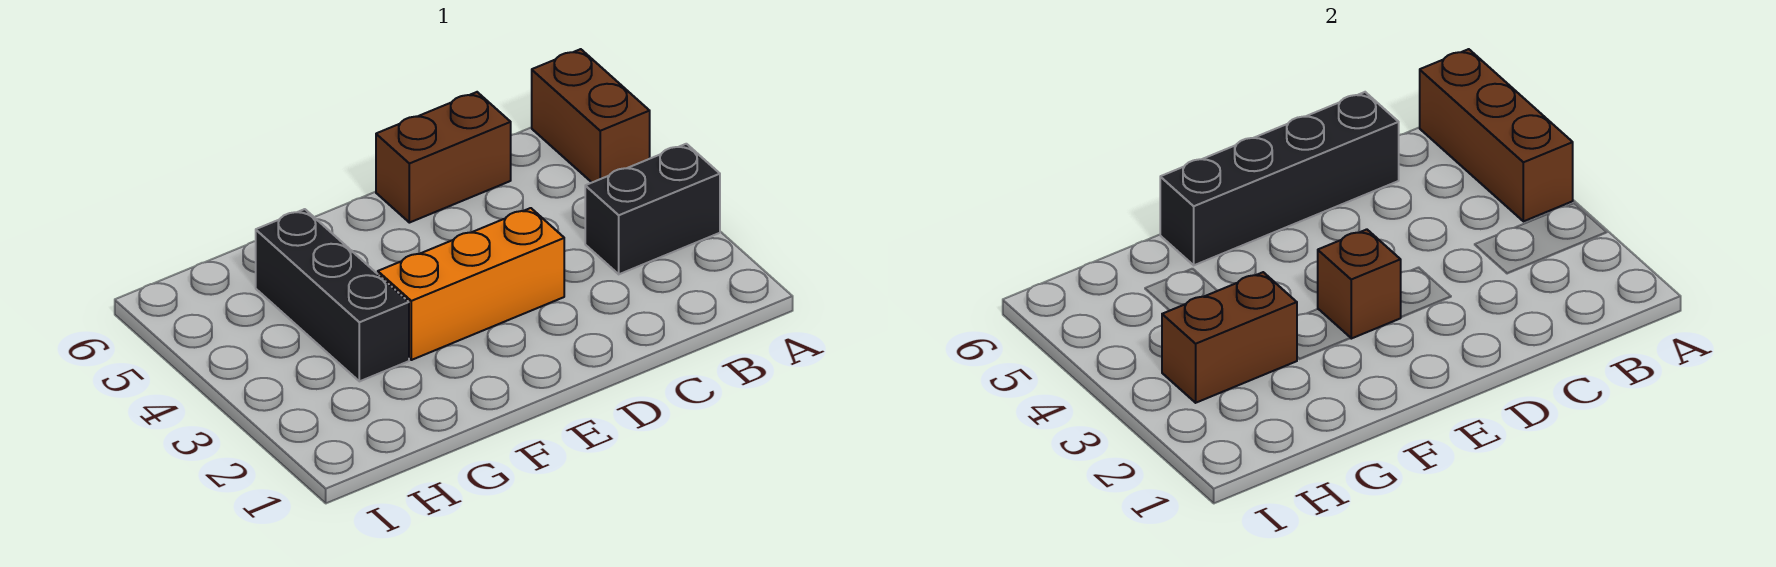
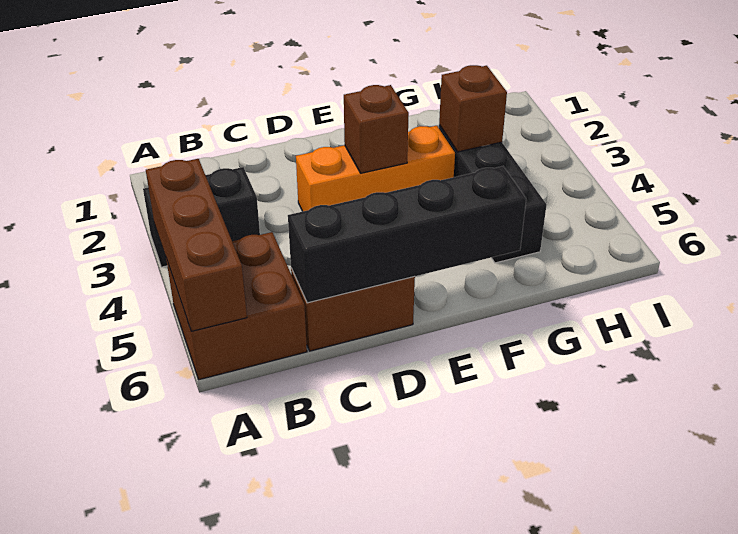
brown 1x2 brick [532,49,650,182] -> brown 2x2 brick [166,232,307,380]
brown 1x2 brick [1162,272,1297,403] -> brown 1x1 brick [439,65,507,152]

